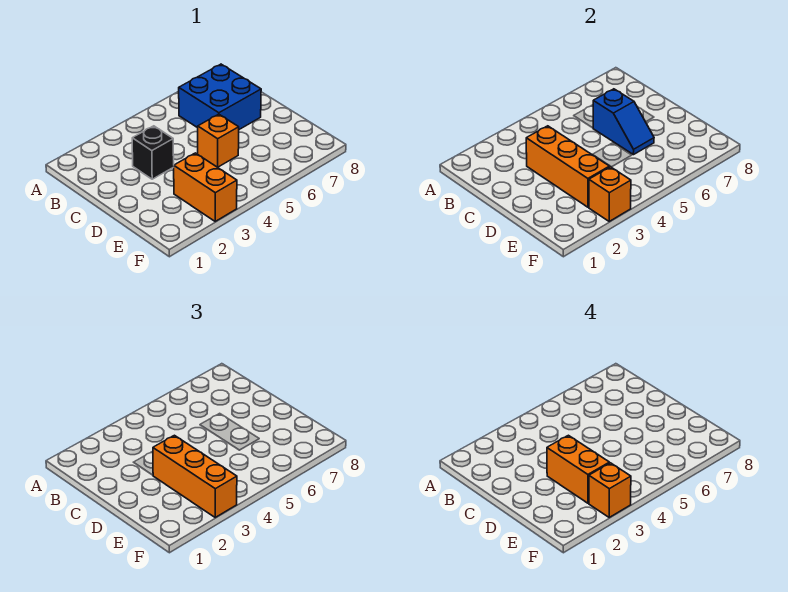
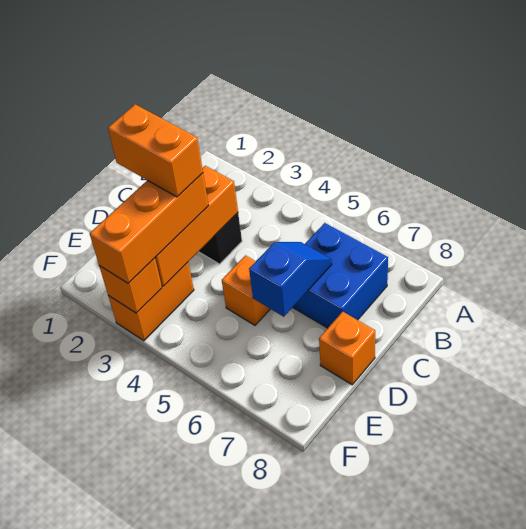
blue 1x2 slope [593,89,654,155] -> blue 1x2 slope turned to [249,242,332,317]
orange 1x2 brick [547,435,609,503] -> orange 1x2 brick turned to [108,104,203,197]
orange 1x1 brick [589,463,631,517] -> orange 1x1 brick moved to [319,312,375,385]

